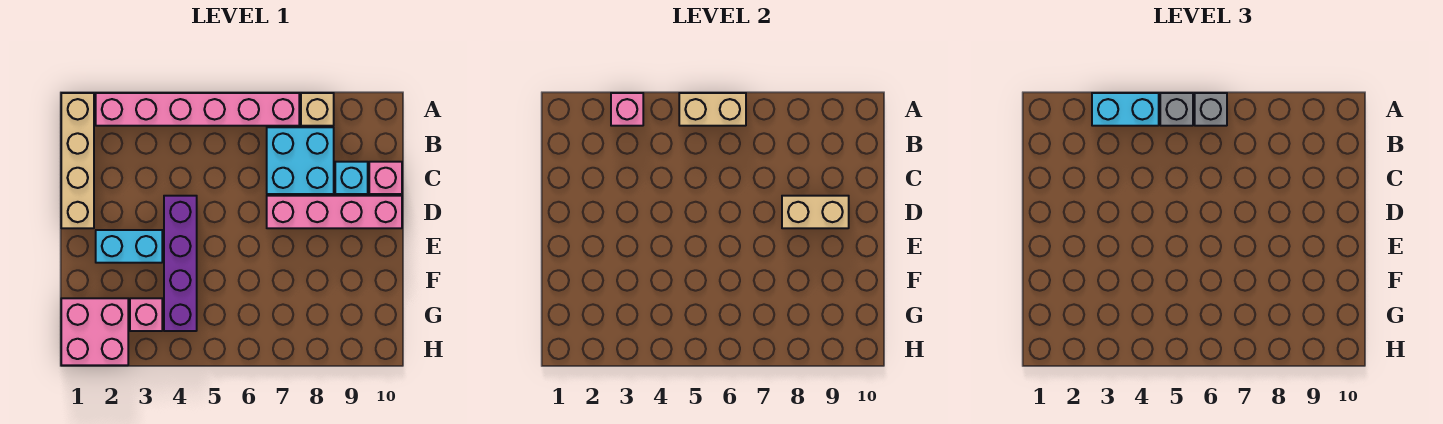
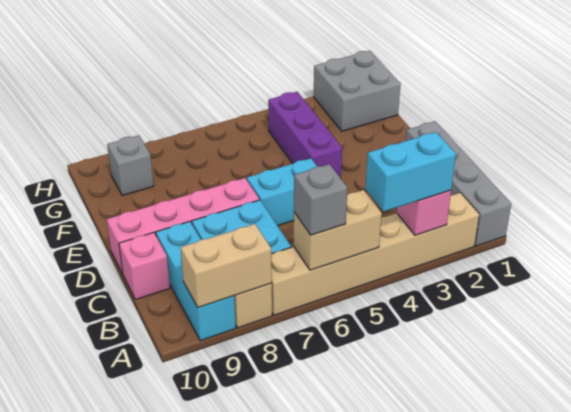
tan 1x4 brick [61,93,94,228] -> grey 1x4 brick [406,121,511,246]
pink 1x6 brick [96,93,299,126] -> tan 1x6 brick [271,193,479,315]
grey 1x1 brick [1160,93,1193,126] -> grey 1x1 brick moved to [107,135,154,196]
cyan 1x1 brick [335,162,368,194] -> cyan 1x3 brick [156,221,236,341]
purple 1x4 brick [164,196,197,331] -> purple 1x3 brick [268,92,342,178]
tan 1x2 brick [782,196,849,228] -> tan 1x2 brick moved to [181,224,272,308]
cyan 1x2 brick [96,230,162,263] -> cyan 1x2 brick moved to [247,158,317,226]
pink 2x2 brick [61,298,128,365] -> grey 2x2 brick [314,51,401,131]
pink 1x1 brick [130,298,162,331] -> none

